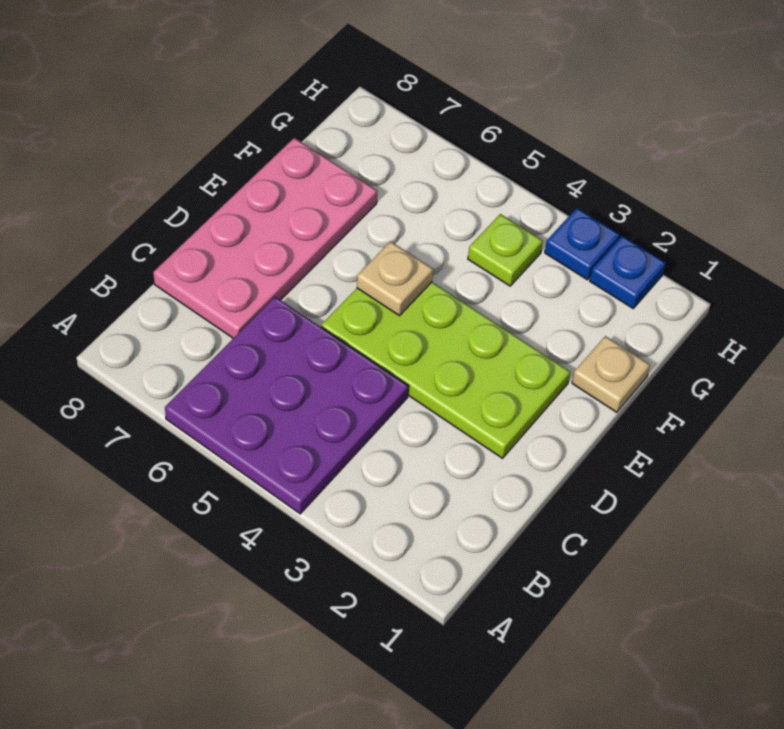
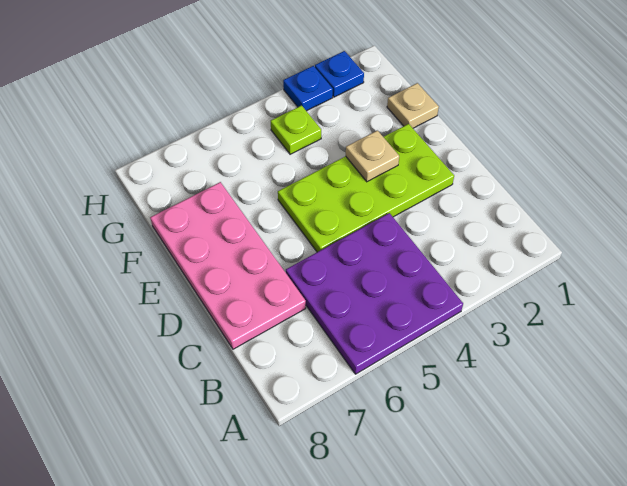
tan 1x1 plate [357,241,433,316] -> tan 1x1 plate moved to [346,131,399,182]

